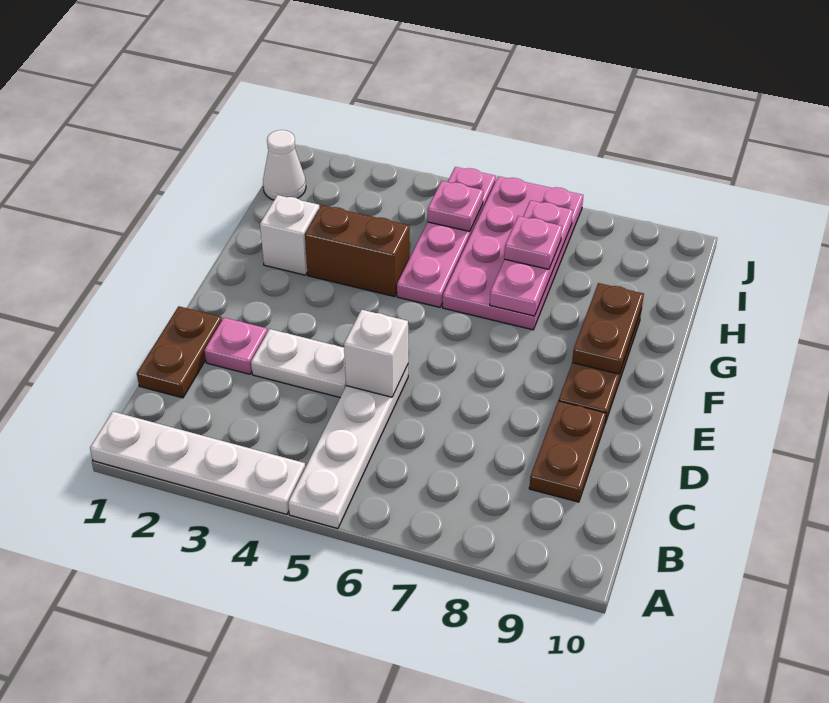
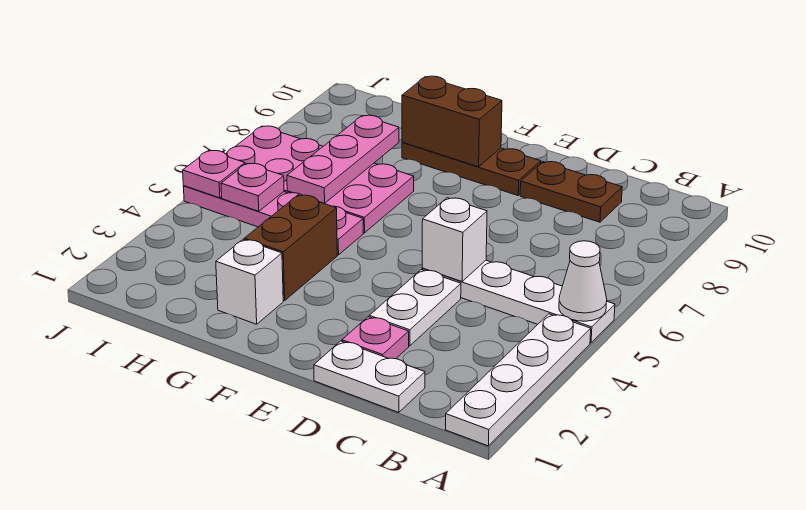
brown 1x2 plate [137,306,222,398] -> white 1x2 plate [314,341,425,412]
brown 1x2 plate [572,283,644,374] -> brown 1x2 brick [402,76,502,167]
pink 1x3 plate [490,200,573,316] -> pink 1x3 plate turned to [287,115,399,203]
pink 1x1 plate [504,216,562,269] -> pink 1x1 plate moved to [183,150,245,198]
white 1x1 cone [263,130,306,200] -> white 1x1 cone moved to [559,241,607,321]

